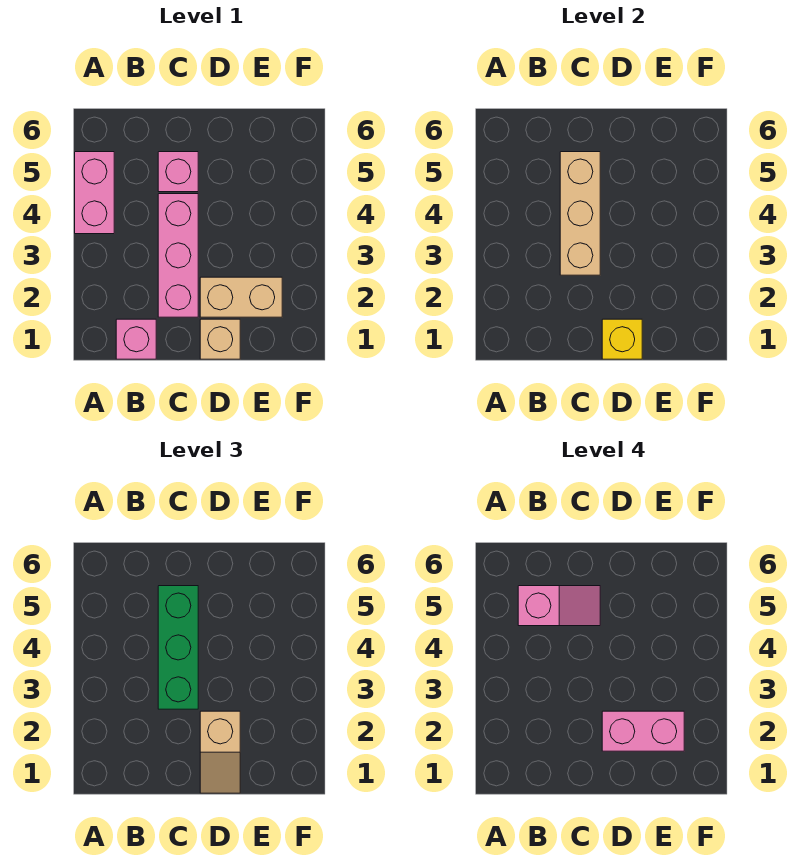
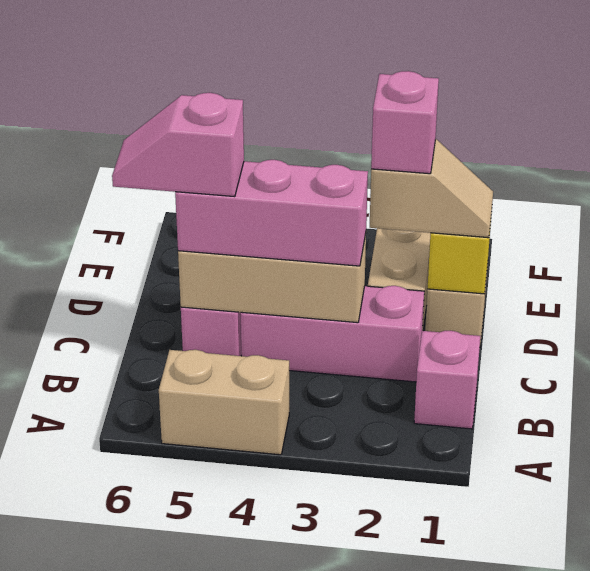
pink 1x2 brick [75,152,114,234] -> tan 1x2 brick [159,350,289,455]
pink 1x2 slope [518,586,600,626] -> pink 1x2 slope turned to [112,93,244,197]
green 1x3 brick [158,586,198,709] -> pink 1x3 brick [175,160,368,266]
pink 1x2 brick [602,711,684,751] -> pink 1x1 brick [371,71,439,174]

